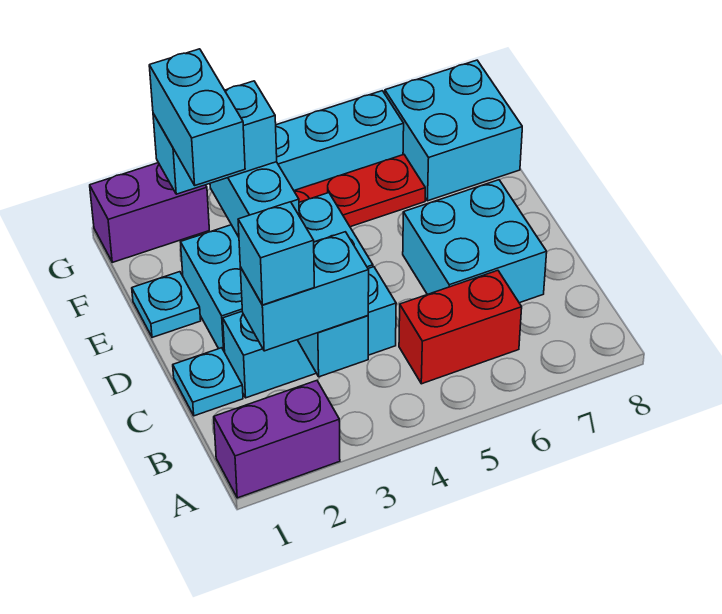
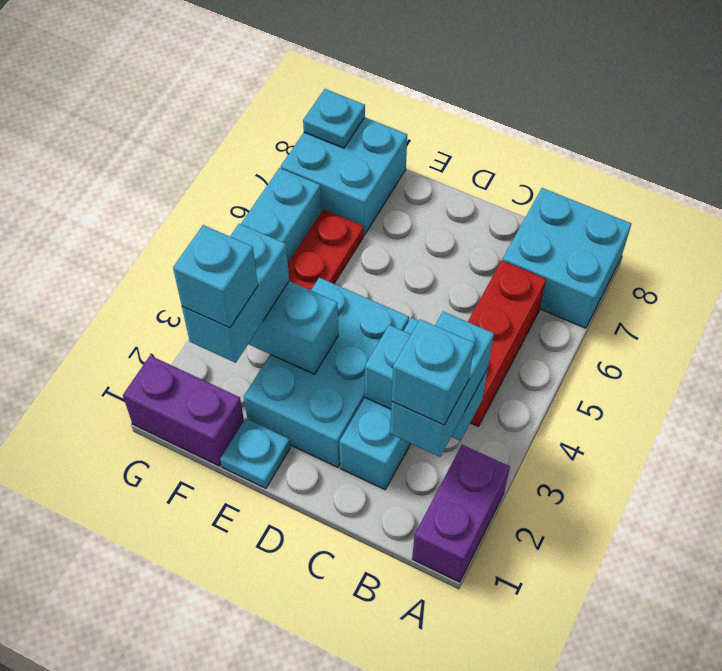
red 1x2 brick [399,270,522,384] -> red 1x3 brick [468,261,546,427]
cyan 1x1 plate [173,348,243,416] -> cyan 1x1 plate moved to [303,89,365,148]
cyan 2x2 brick [403,180,547,303] -> cyan 2x2 brick moved to [502,188,631,328]
cyan 1x2 brick [149,49,245,185] -> cyan 1x1 brick [173,225,258,328]
purple 1x2 brick [90,163,209,262] -> purple 1x2 brick turned to [123,356,244,466]

